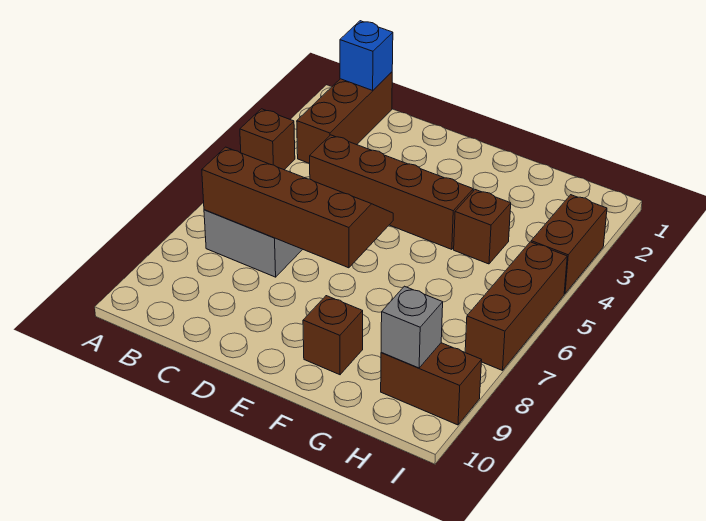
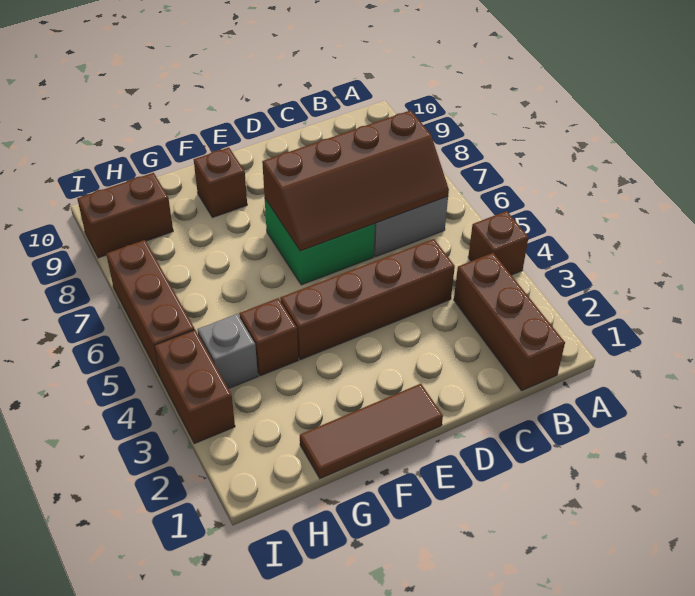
blue 1x1 brick [340,21,393,90] -> none
none -> green 2x2 brick [265,199,375,285]
none -> brown 1x3 tile [300,384,443,479]
grey 1x1 brick [381,286,443,368] -> grey 1x1 brick moved to [197,314,258,389]

